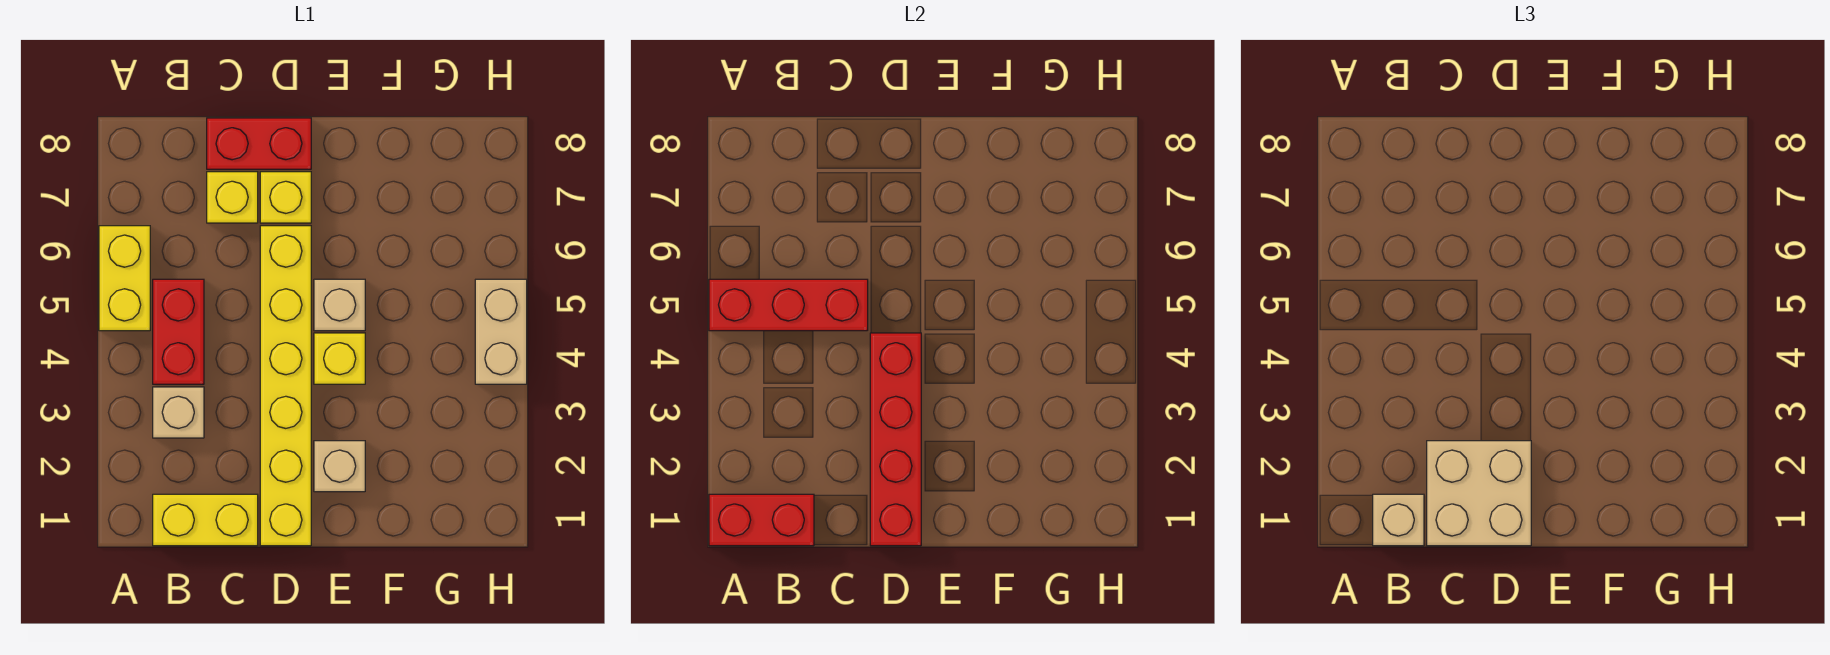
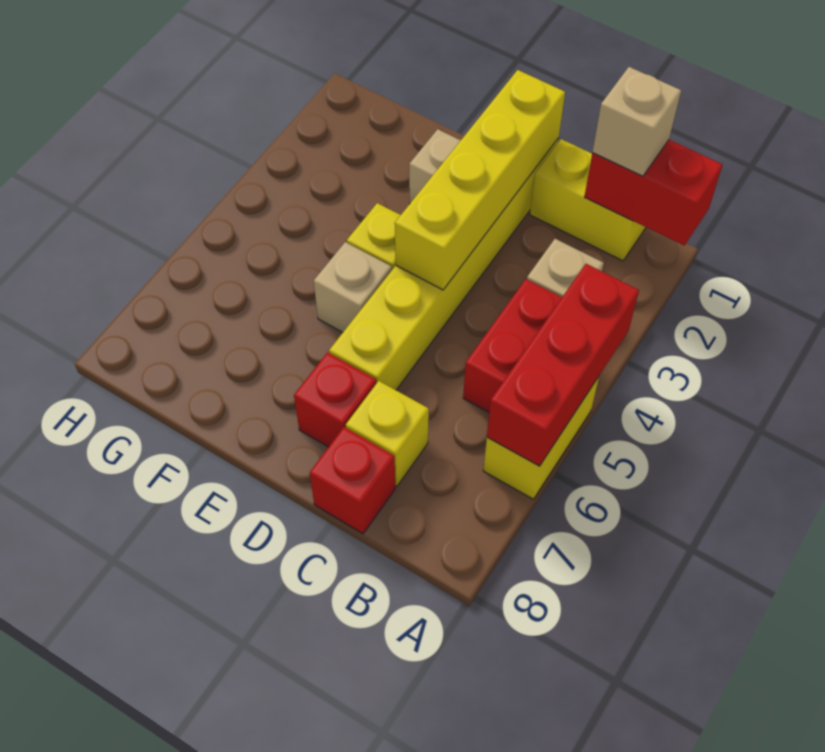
red 1x3 brick [709,279,868,331] -> red 1x3 brick turned to [487,264,639,466]
tan 2x2 brick [1427,441,1531,546] -> none
red 1x2 brick [207,118,311,169] -> red 1x1 brick [310,427,395,534]
red 1x4 brick [870,333,921,546] -> yellow 1x4 brick [395,70,565,290]
yellow 1x1 brick [260,172,311,223] -> red 1x1 brick [294,352,376,447]
tan 1x2 brick [475,279,527,384] -> none

